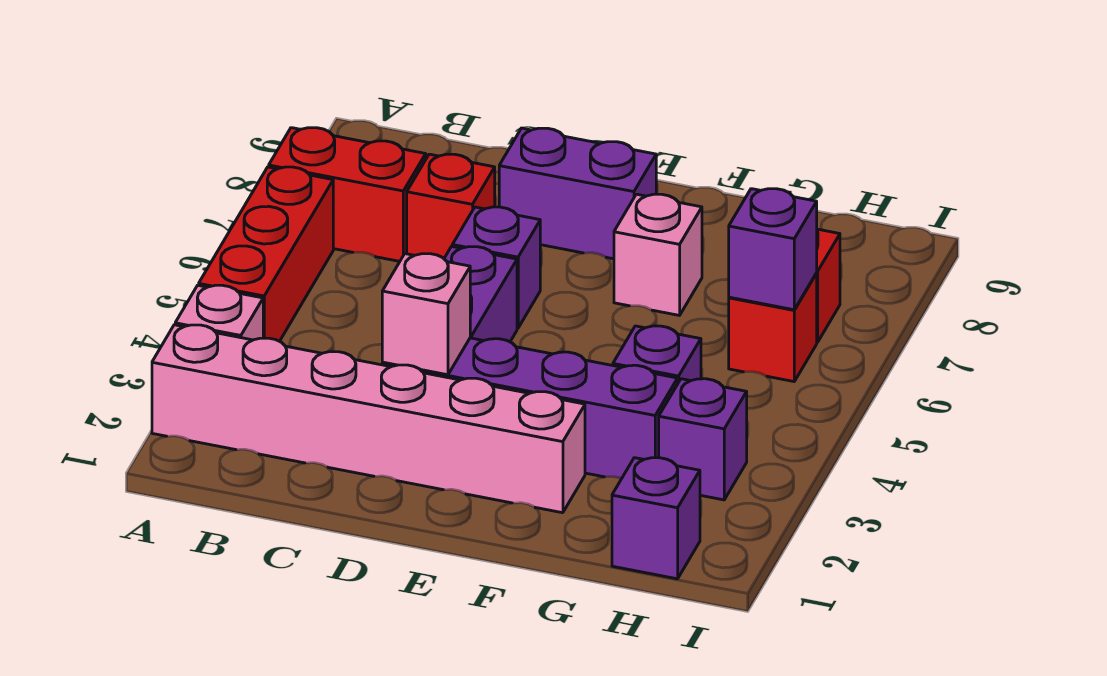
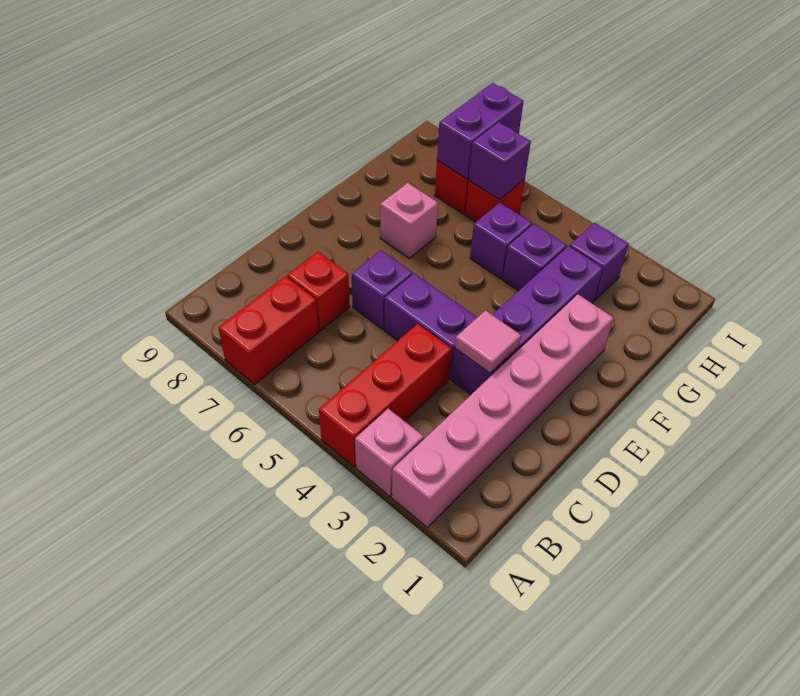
red 1x3 brick [199,167,333,341] -> red 1x3 brick turned to [319,324,452,467]
pink 1x1 brick [382,254,470,375] -> pink 1x1 tile [455,310,521,373]
purple 1x2 brick [499,128,656,259] -> purple 1x2 brick moved to [437,83,524,179]
purple 1x1 brick [612,458,700,579] -> purple 1x1 brick moved to [470,203,532,279]

